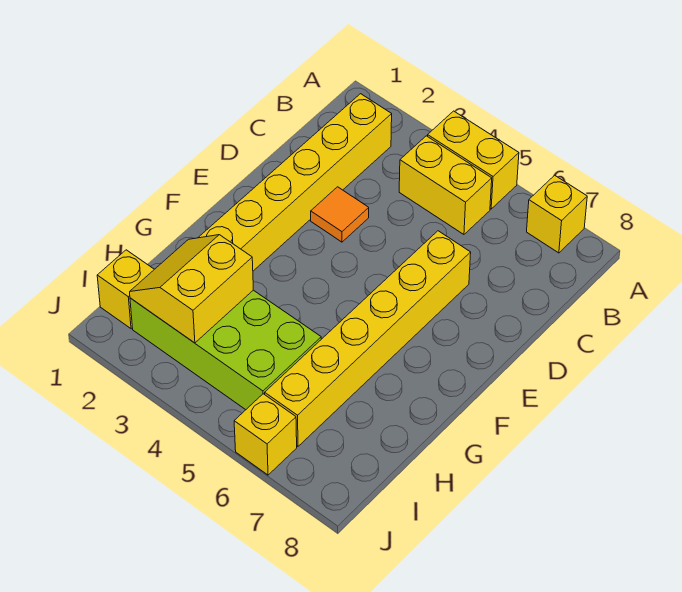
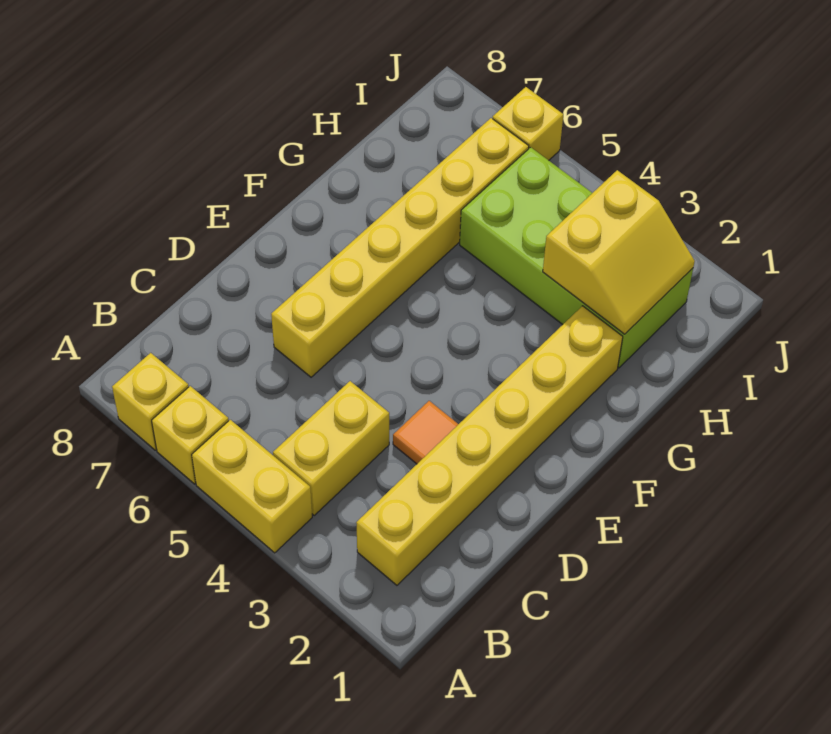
yellow 1x2 brick [399,136,492,234] -> yellow 1x2 brick turned to [273,381,389,515]
yellow 1x1 brick [97,250,154,329] -> yellow 1x1 brick moved to [152,386,229,484]

